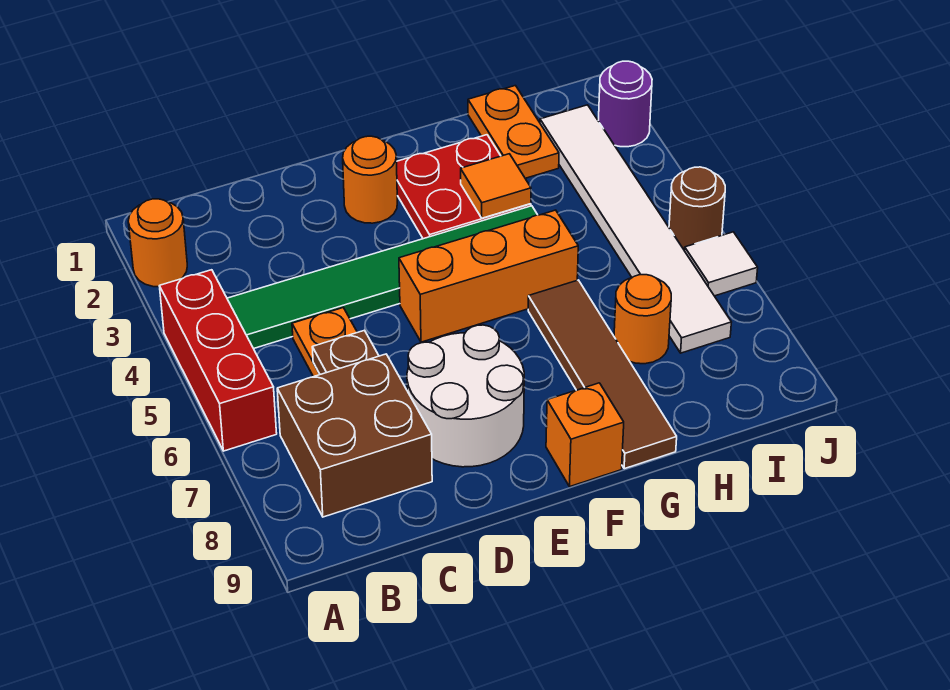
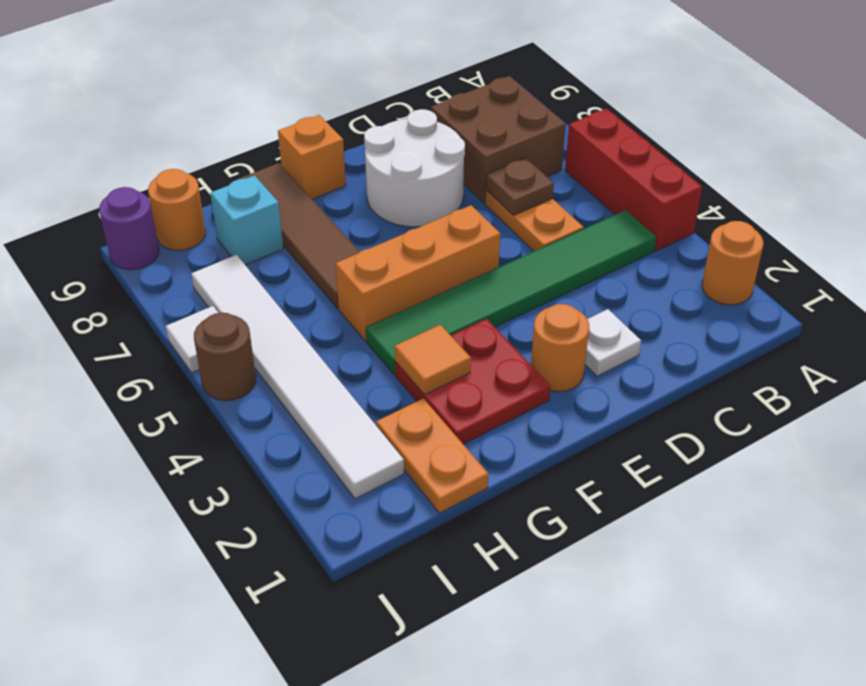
none -> white 1x1 plate [585,309,641,376]
orange 1x1 round brick [614,275,671,364] -> orange 1x1 round brick moved to [148,169,205,251]
none -> cyan 1x1 brick [210,175,283,265]
purple 1x1 round brick [598,61,652,147] -> purple 1x1 round brick moved to [99,187,159,270]

